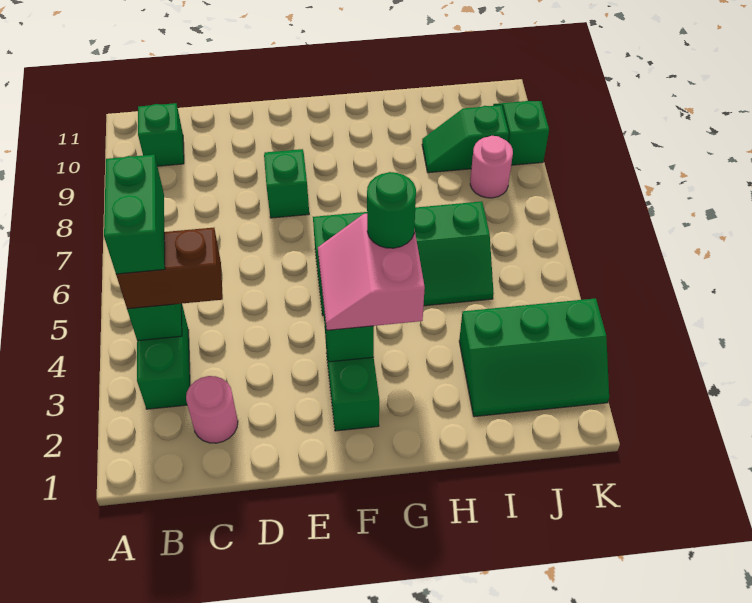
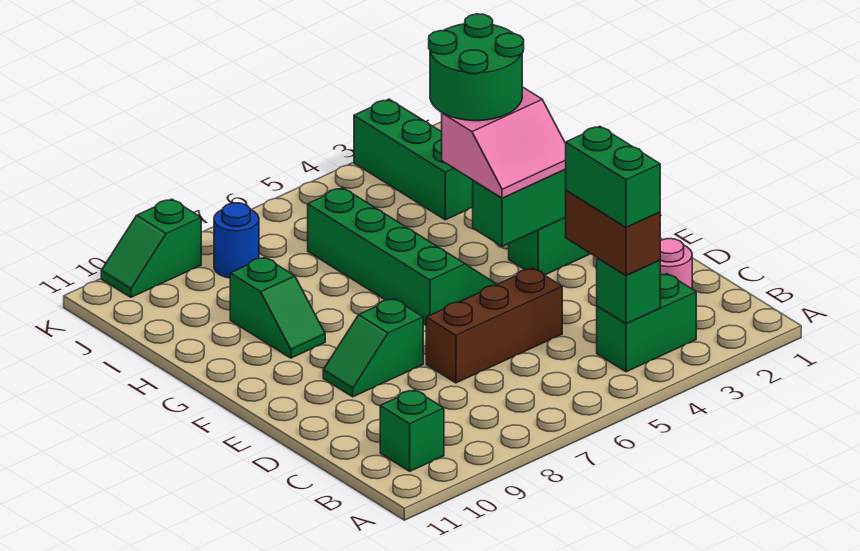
green 1x2 brick [104,155,165,274] -> green 1x2 brick turned to [566,126,660,227]
none -> brown 1x3 brick [426,268,562,383]
green 1x1 round brick [367,172,416,248] -> green 2x2 round brick [429,14,524,121]
green 1x2 slope [422,105,509,173] -> green 1x2 slope moved to [230,257,325,358]
pink 1x1 round brick [470,136,513,198] -> blue 1x1 round brick [214,203,259,278]

